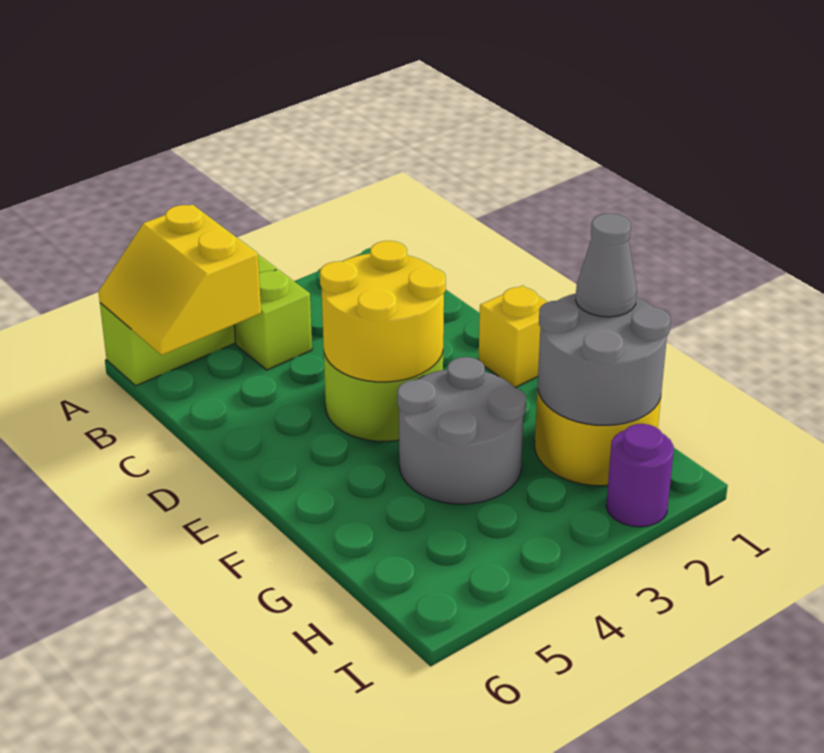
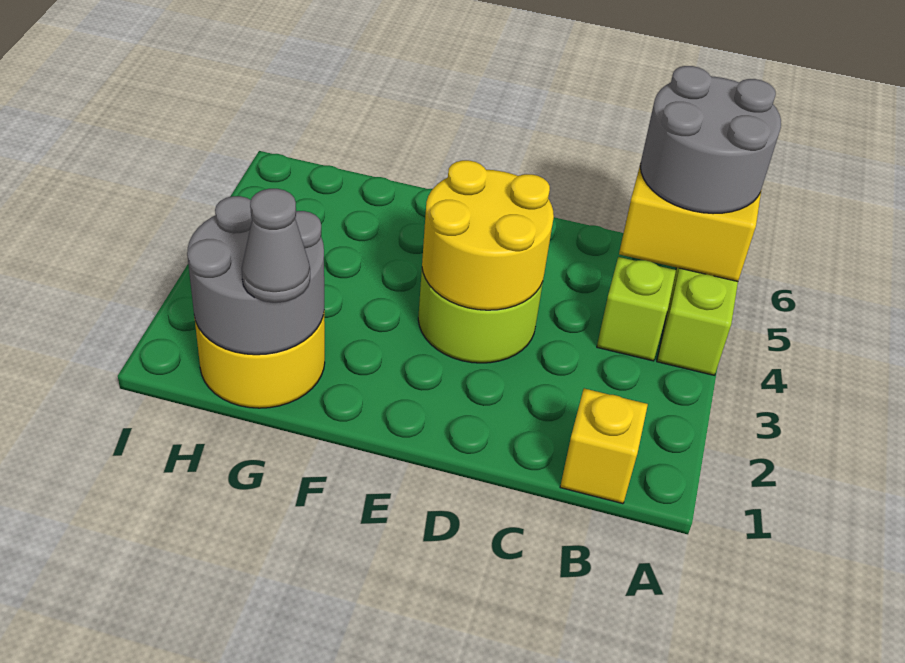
yellow 1x1 brick [479,286,547,387] -> yellow 1x1 brick moved to [560,388,648,504]
grey 2x2 round brick [397,357,526,504] -> grey 2x2 round brick moved to [640,66,781,214]
purple 1x1 round brick [606,424,674,527] -> none

